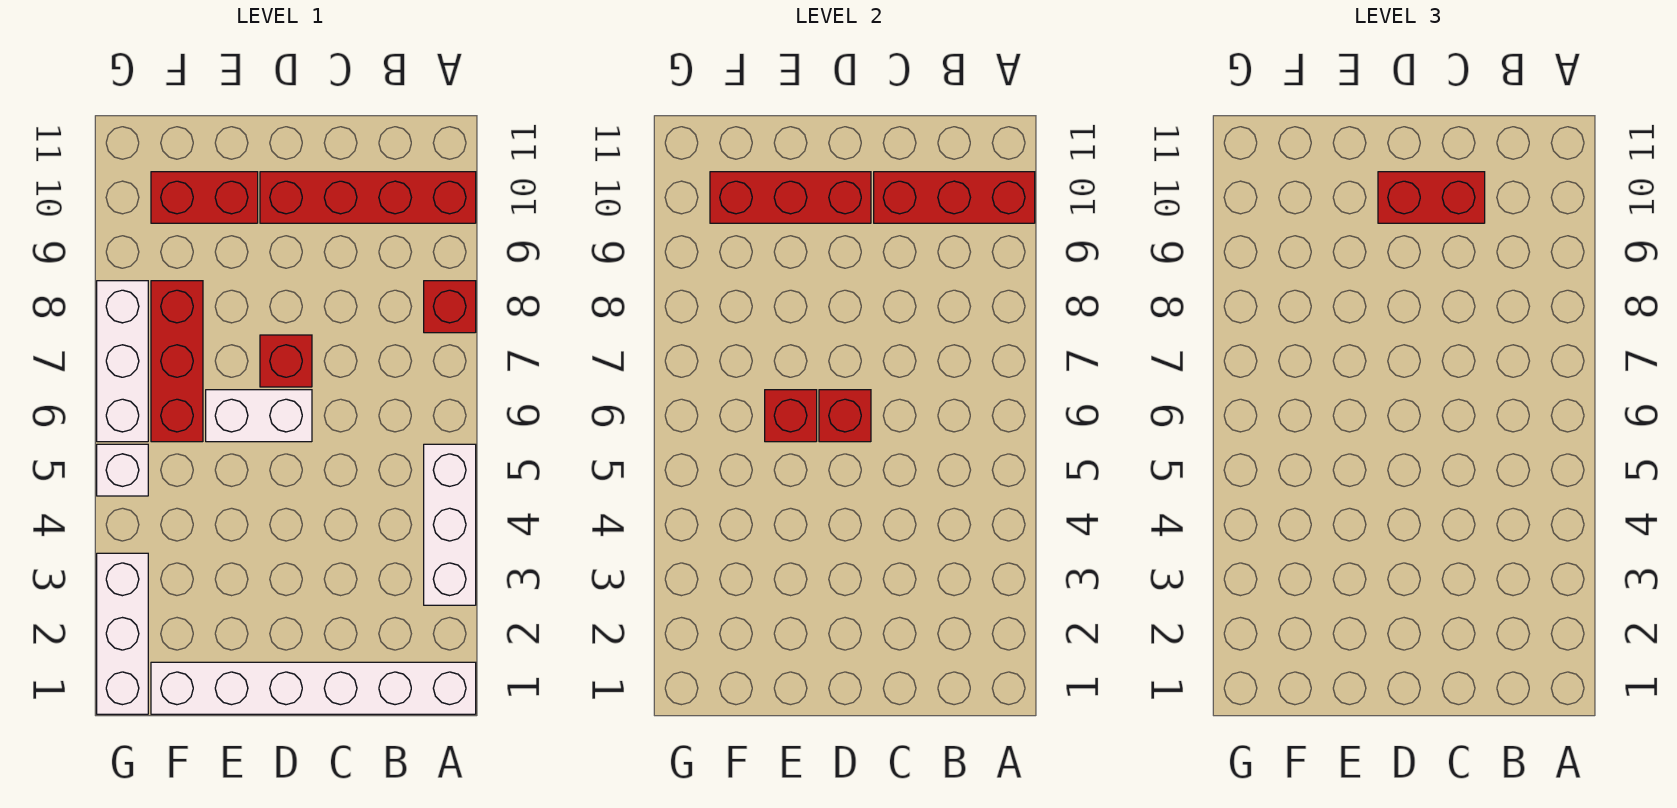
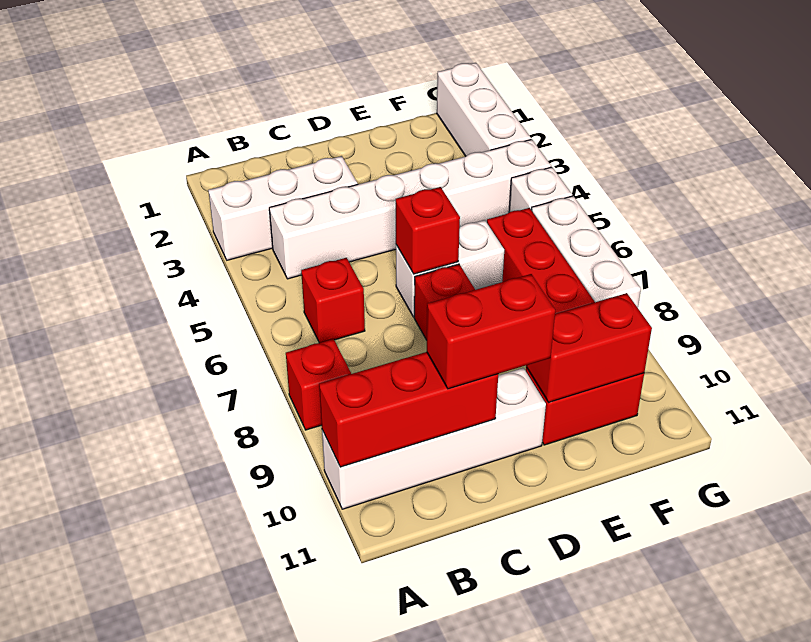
white 1x6 brick [151,662,476,714] -> white 1x6 brick moved to [269,139,551,279]
white 1x3 brick [424,444,476,605] -> white 1x3 brick turned to [208,156,358,260]
red 1x4 brick [260,172,476,223] -> white 1x4 brick [322,368,546,509]
red 1x3 brick [710,172,871,223] -> red 1x2 brick [526,293,652,402]
red 1x1 brick [765,390,817,442] -> red 1x1 brick moved to [301,258,365,343]

